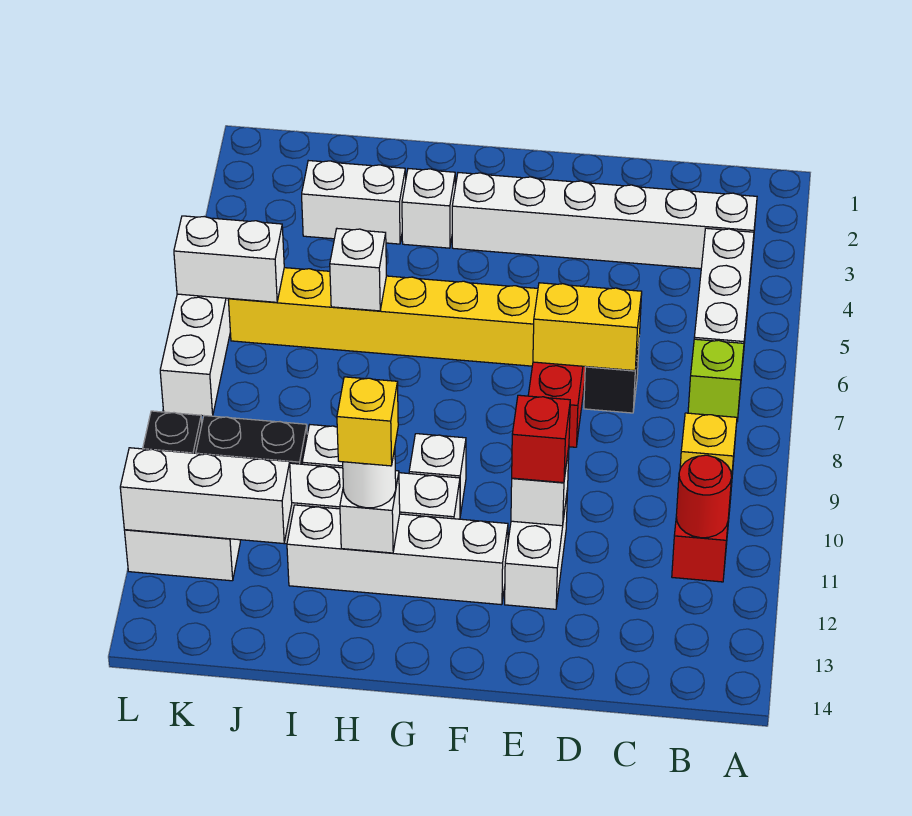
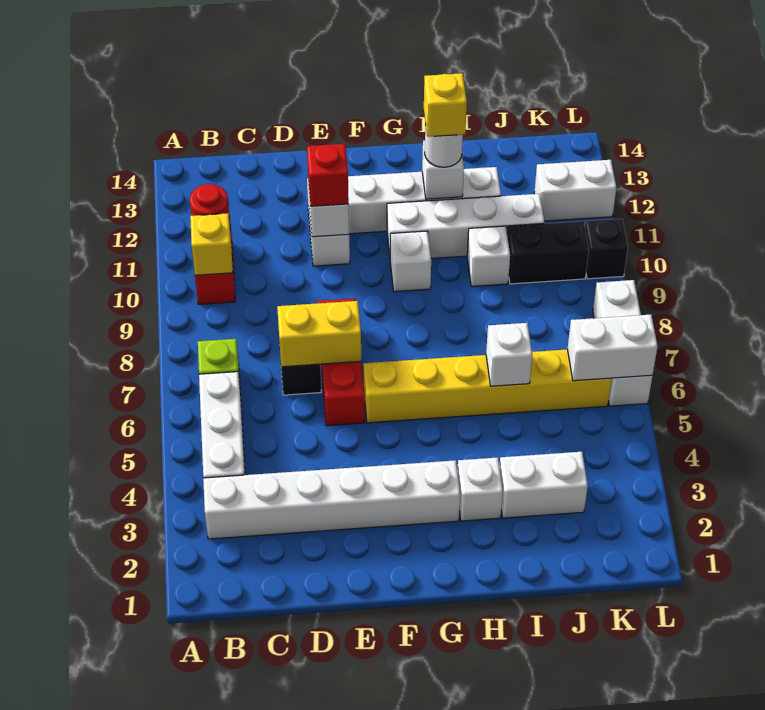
white 1x3 brick [120,448,292,543] -> none

